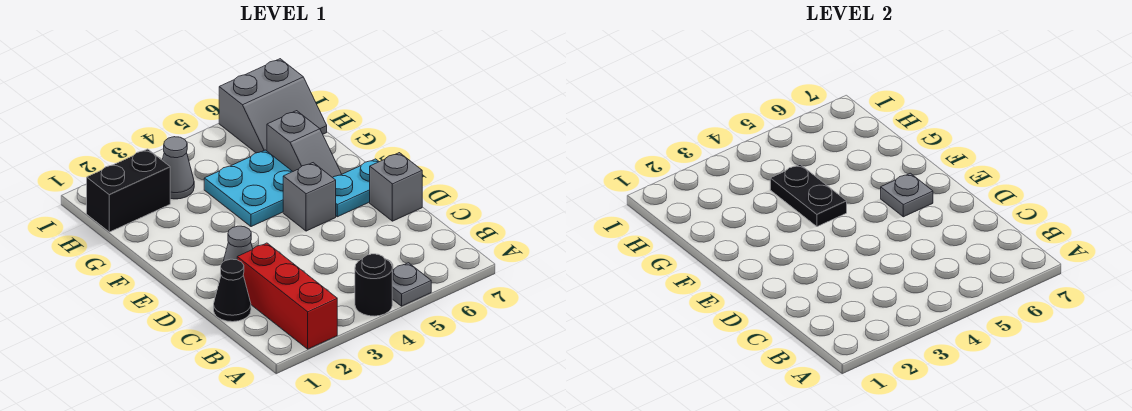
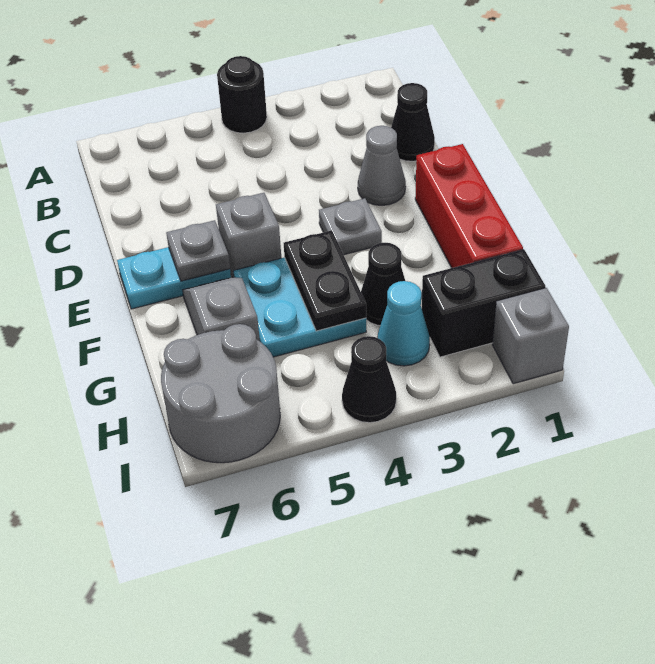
red 1x3 brick [237,243,337,349] -> red 1x3 brick moved to [415,144,523,268]
grey 1x1 plate [392,263,431,306] -> grey 1x1 plate moved to [319,198,382,255]
grey 1x1 brick [370,153,422,221] -> grey 1x1 brick moved to [493,288,569,384]
none -> black 1x1 cone [361,243,405,326]
grey 1x1 cone [162,137,194,199] -> cyan 1x1 cone [377,281,430,366]
grey 2x2 slope [219,59,327,153] -> grey 2x2 round brick [161,324,280,463]
none -> black 1x1 cone [342,336,396,423]

